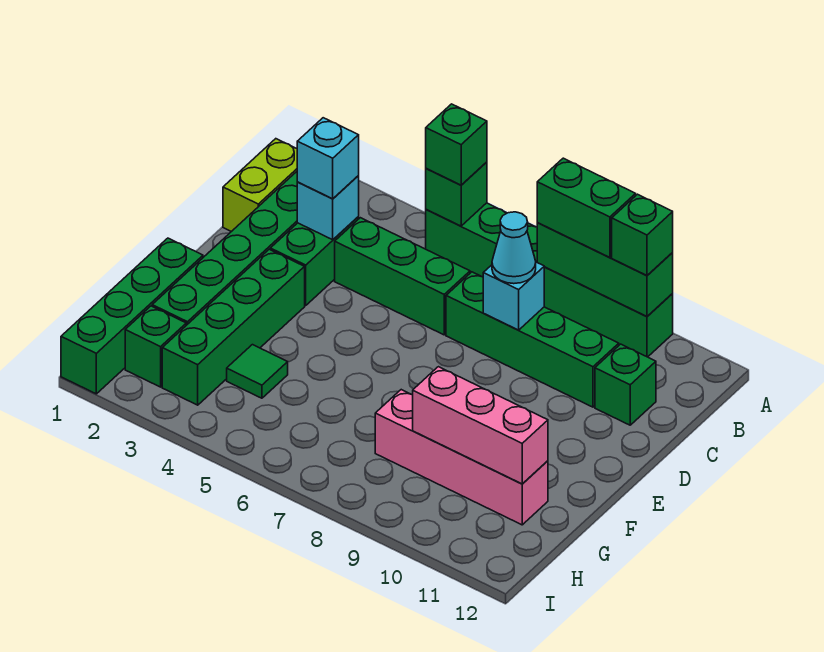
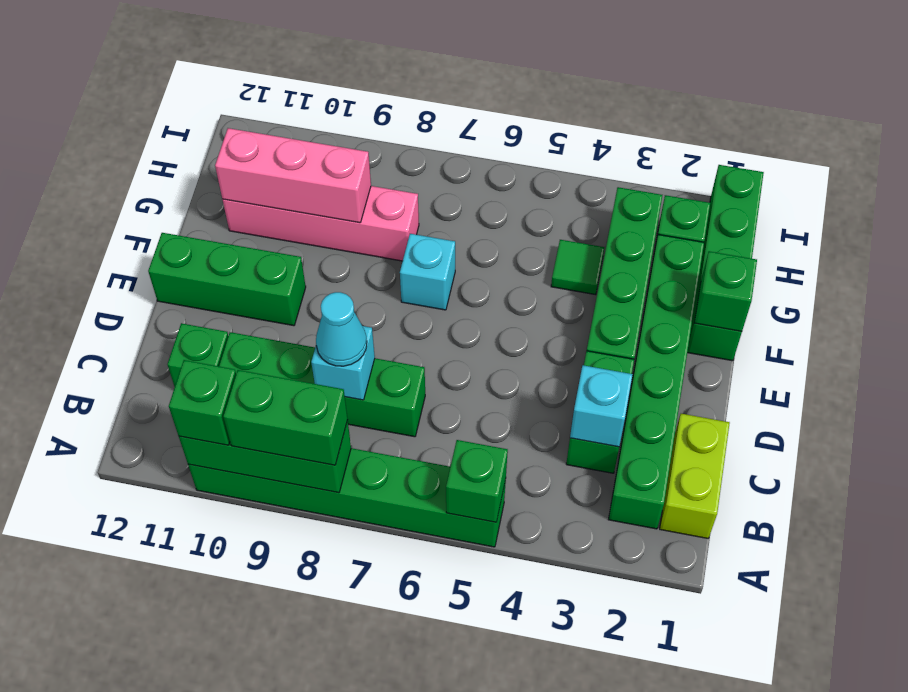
green 1x1 brick [426,104,487,185] -> green 1x1 brick moved to [694,251,757,331]
cyan 1x1 brick [297,118,359,199] -> cyan 1x1 brick moved to [400,234,455,310]
green 1x3 brick [335,218,470,335] -> green 1x3 brick moved to [148,233,306,326]

